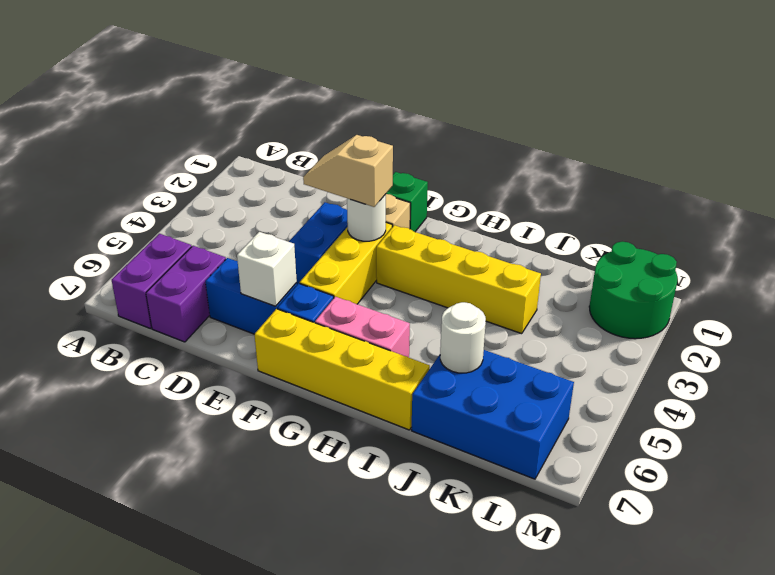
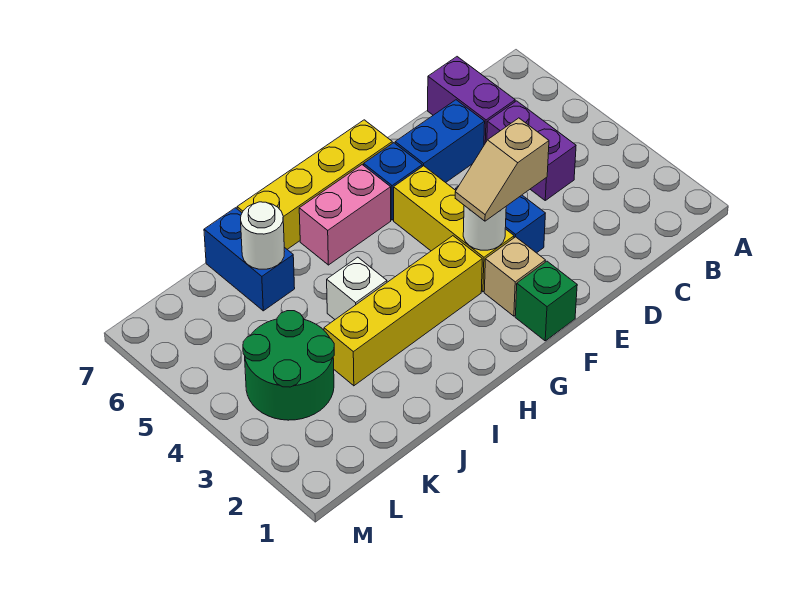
purple 1x2 brick [112,234,192,328] -> purple 1x2 brick moved to [487,101,576,200]
tan 1x2 slope [303,135,393,207] -> tan 1x2 slope turned to [455,118,549,221]
white 1x1 brick [237,232,297,306] -> white 1x1 brick moved to [327,257,387,319]
blue 2x3 brick [412,350,574,479] -> blue 1x2 brick [204,208,295,311]
green 2x2 round brick [589,242,677,339] -> green 2x2 round brick moved to [243,311,334,420]

